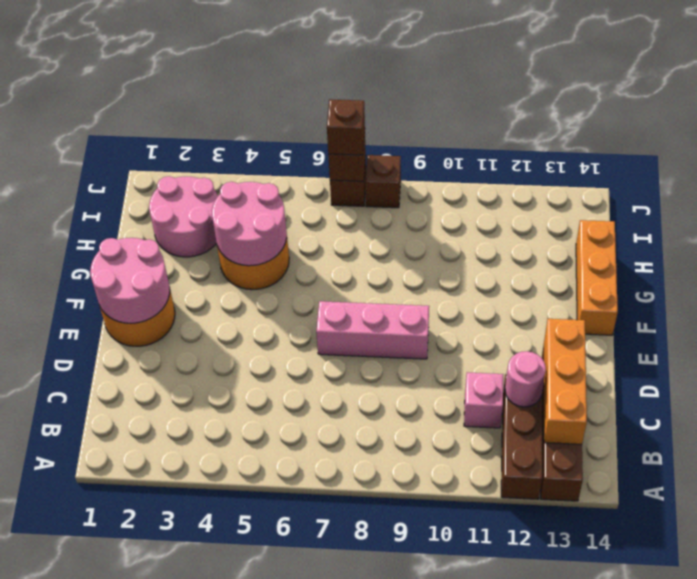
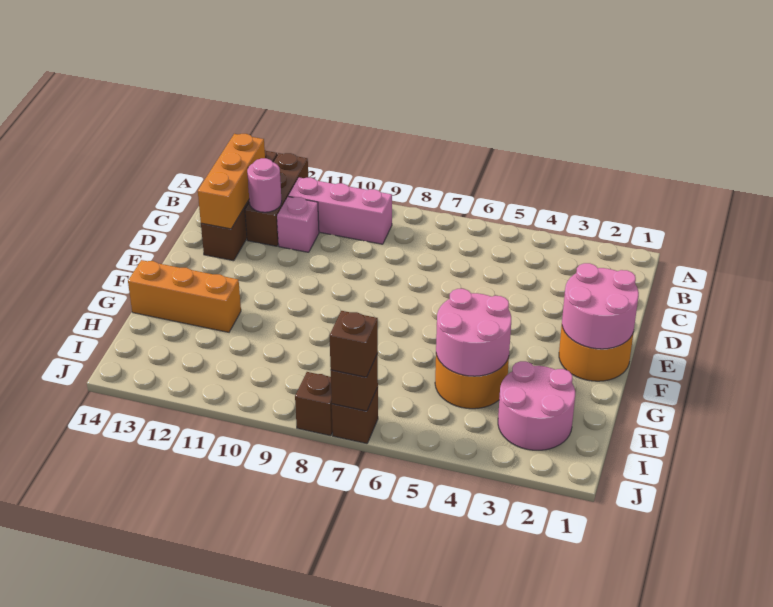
pink 1x3 brick [316,301,429,359] -> pink 1x3 brick moved to [288,177,392,244]
orange 1x3 brick [576,220,618,335] -> orange 1x3 brick turned to [128,260,241,332]

